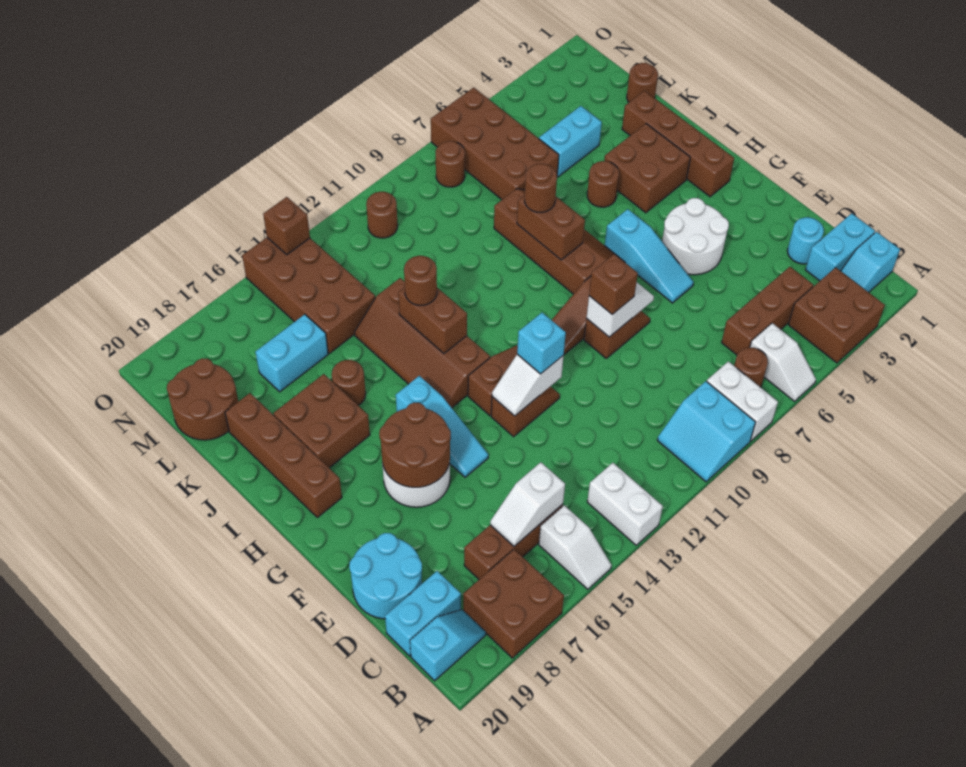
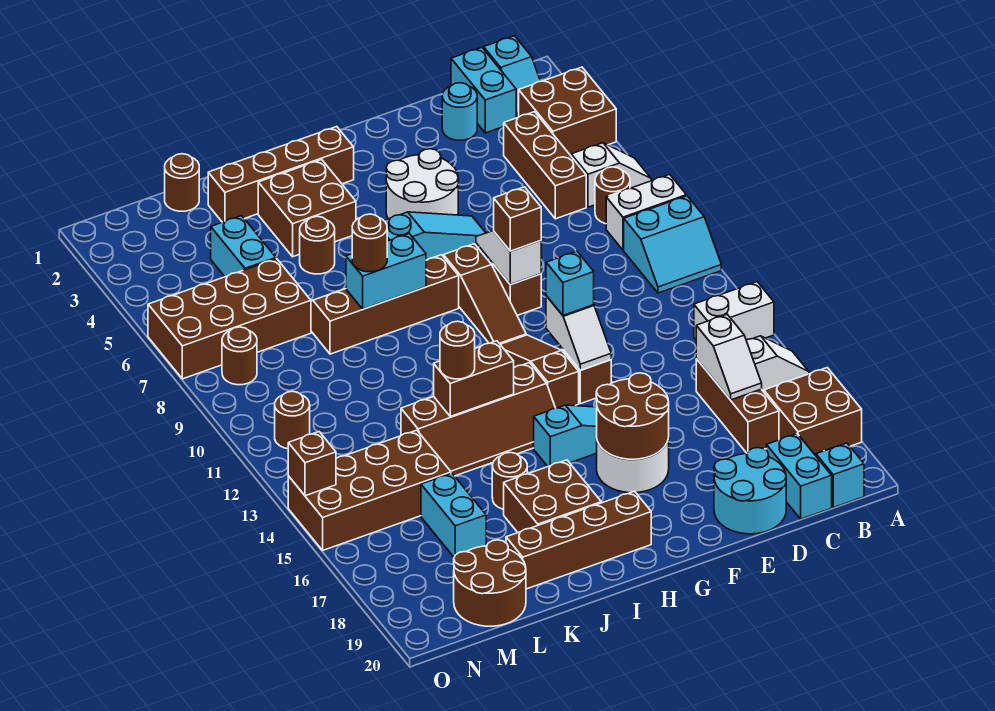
brown 1x2 brick [517,195,585,260] -> cyan 1x2 brick [346,234,426,309]

